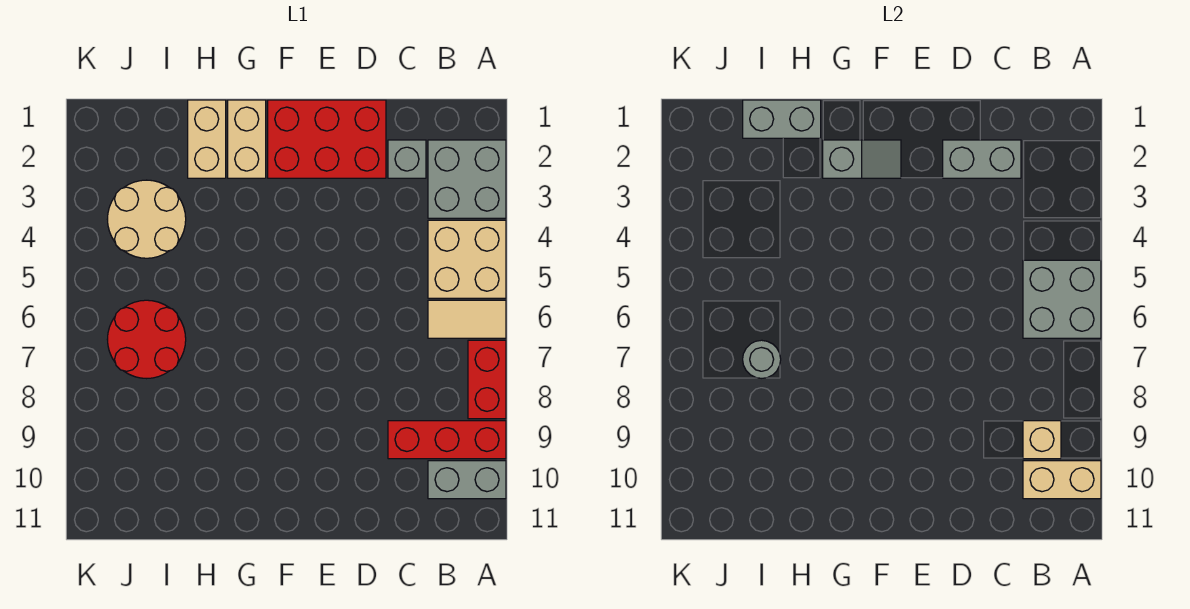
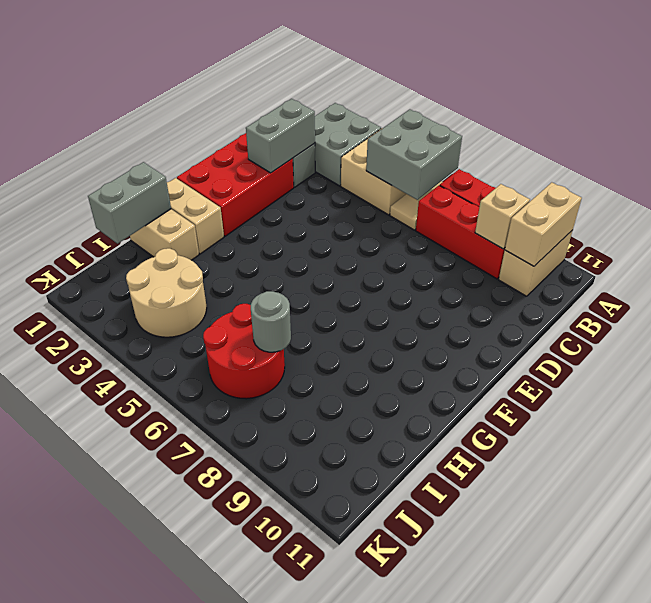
red 1x3 brick [388,421,506,459] -> red 1x3 brick turned to [416,185,505,279]
grey 1x2 brick [428,461,506,499] -> tan 1x2 brick [499,230,573,296]
grey 1x2 slope [823,140,901,178] -> none

